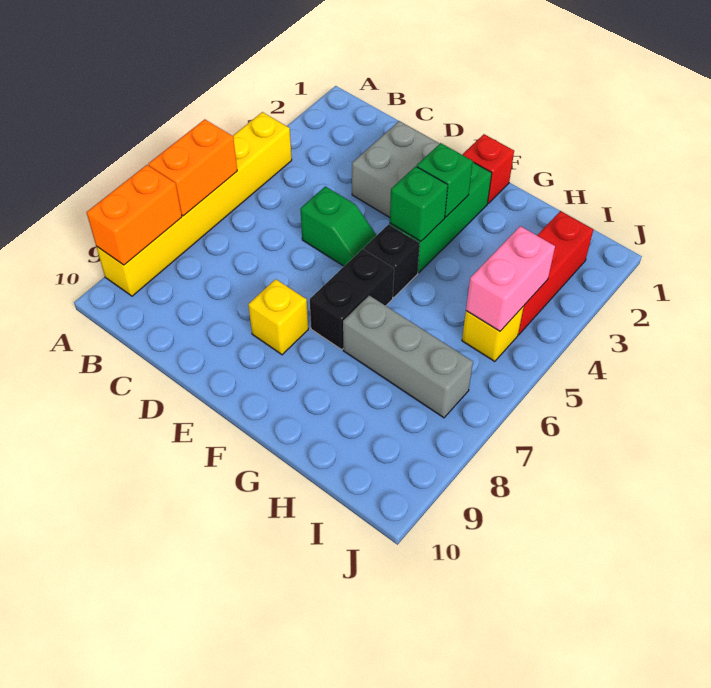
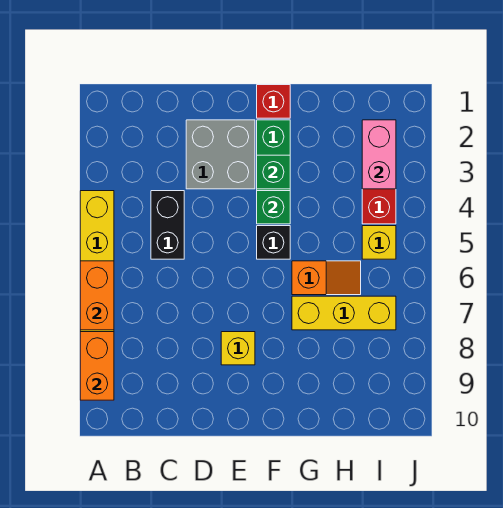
green 1x2 slope [300,186,377,266] -> none
black 1x2 brick [310,249,394,350] -> black 1x2 brick moved to [151,191,184,259]
none -> orange 1x2 slope [292,261,361,295]
grey 1x3 brick [343,296,473,418] -> yellow 1x3 brick [292,296,396,330]
pink 1x2 brick [466,226,555,331] -> pink 1x2 brick moved to [362,120,396,189]

